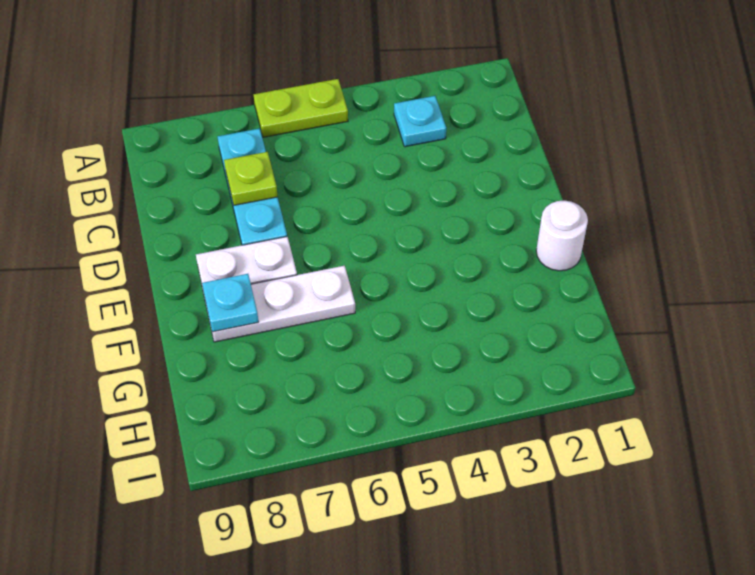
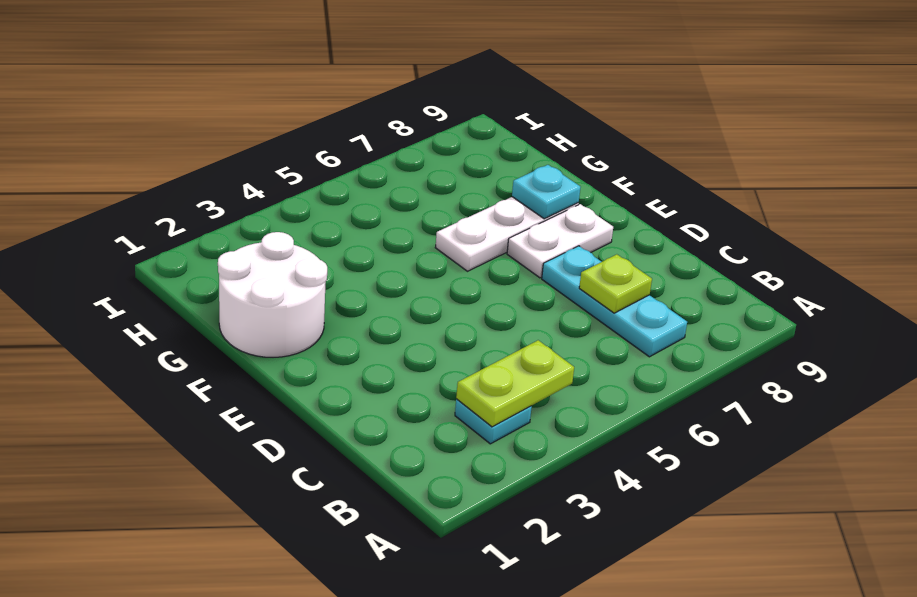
lime 1x2 plate [254,79,348,137] -> lime 1x2 plate moved to [456,340,574,427]
white 1x1 round brick [536,201,588,271] -> white 2x2 round brick [218,232,327,357]

